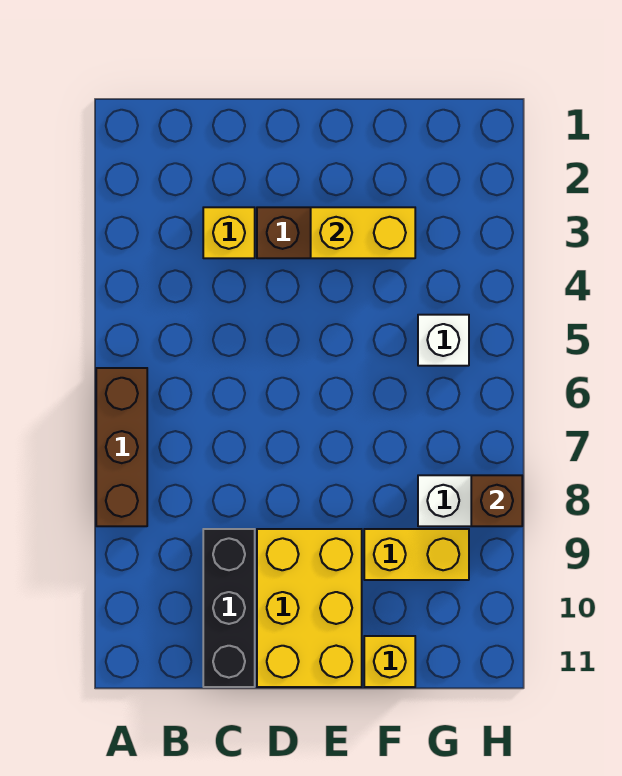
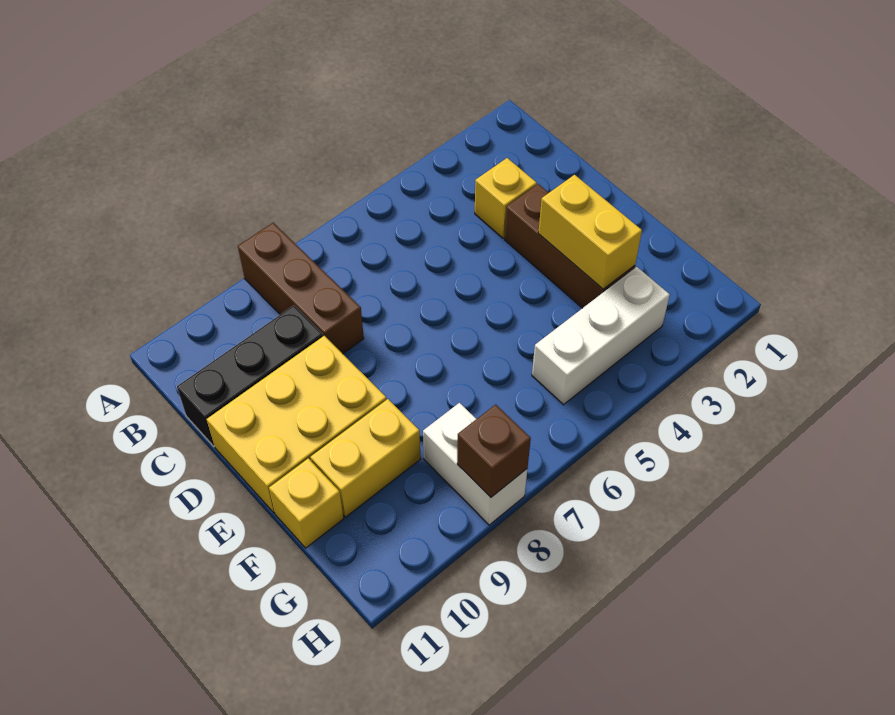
brown 1x3 brick [96,368,147,526] -> brown 1x3 brick turned to [238,223,364,354]
yellow 1x2 brick [364,529,469,580] -> yellow 1x2 brick turned to [310,399,421,517]
white 1x1 brick [418,315,469,366] -> white 1x3 brick [532,267,670,405]

